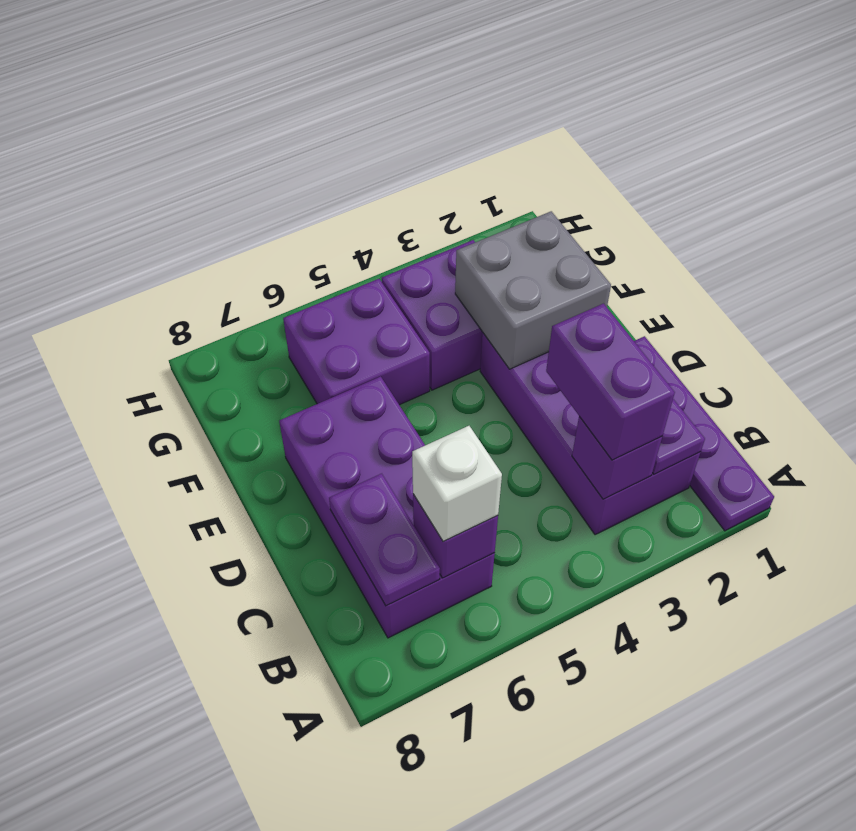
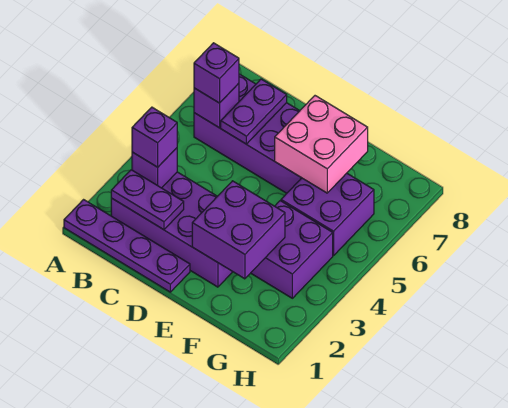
purple 1x2 brick [546,304,675,460] -> purple 1x1 brick [132,107,177,167]
white 1x1 brick [412,426,502,542] -> purple 1x1 brick [194,43,239,103]
purple 1x2 plate [329,474,440,606] -> purple 1x2 plate turned to [221,79,287,144]
grey 2x2 brick [455,211,611,369] -> purple 2x2 brick [192,181,285,279]
none -> pink 2x2 brick [275,96,368,193]

